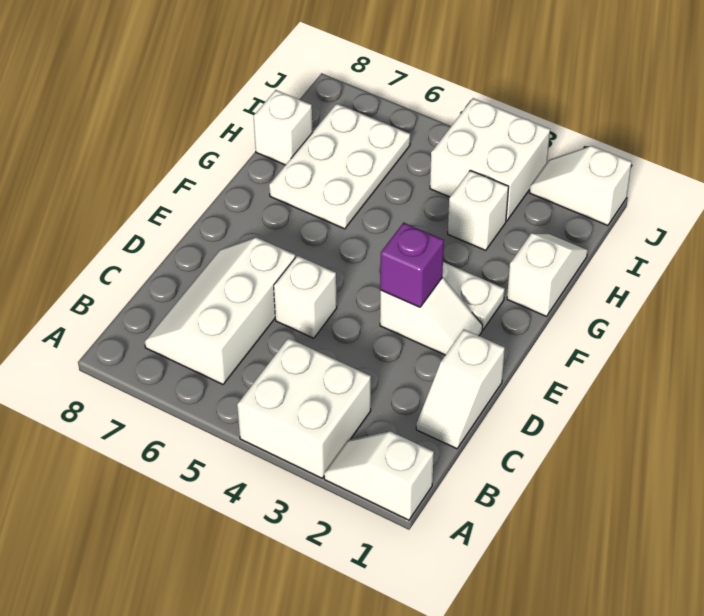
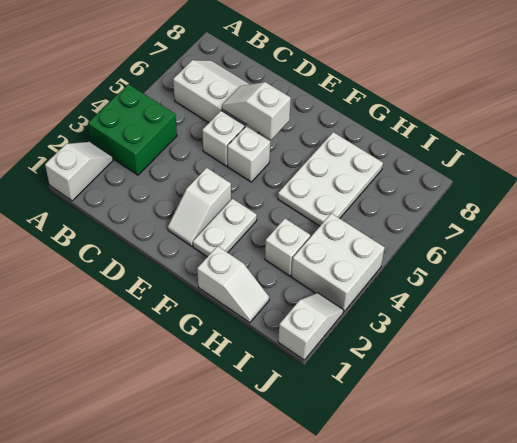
white 2x2 brick [237,338,371,478] -> green 2x2 brick [88,84,177,175]
white 1x2 slope [416,330,505,449] -> white 1x2 slope moved to [222,82,291,140]
purple 1x1 brick [380,223,444,307] -> none
white 2x3 plate [269,103,410,229] -> white 2x3 plate turned to [278,132,383,226]
white 1x1 brick [254,90,313,165] -> white 1x1 brick moved to [228,126,270,182]

